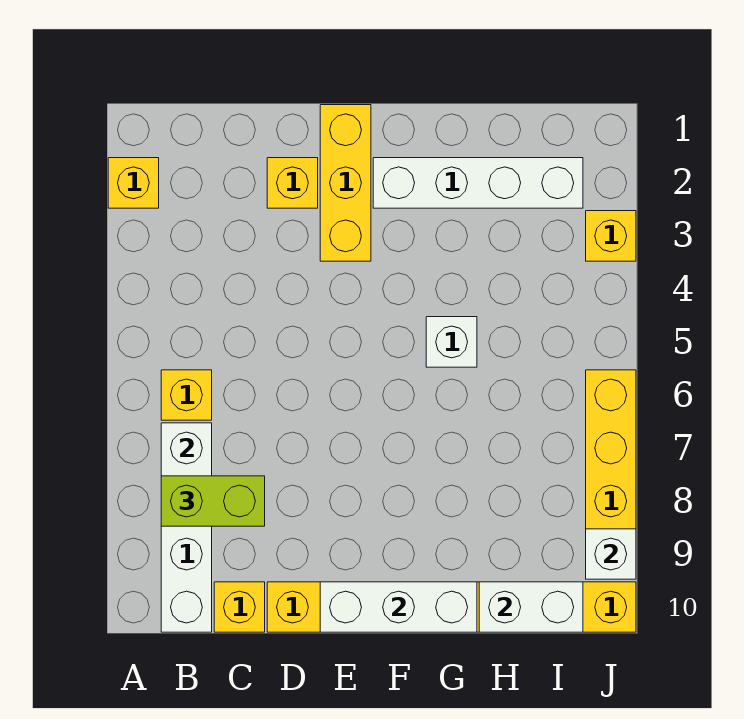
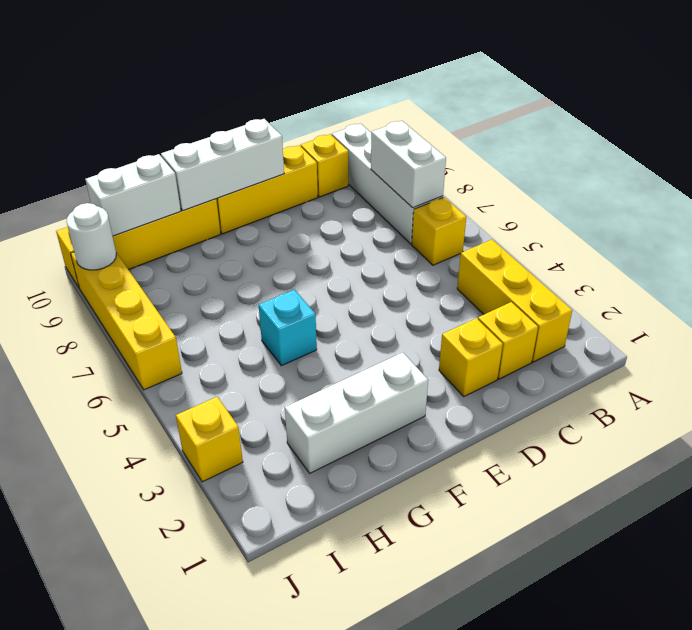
yellow 1x1 brick [108,158,159,208] -> yellow 1x1 brick moved to [478,302,538,379]
lime 1x2 brick [161,476,265,526] -> none
yellow 1x3 brick [320,105,371,261] -> yellow 1x3 brick moved to [457,240,572,362]
white 1x4 brick [373,158,583,208] -> white 1x3 brick [285,352,428,473]
white 1x1 brick [426,317,477,367] -> cyan 1x1 brick [259,290,317,366]
white 1x1 brick [586,529,636,579] -> white 1x1 round brick [66,203,116,270]

